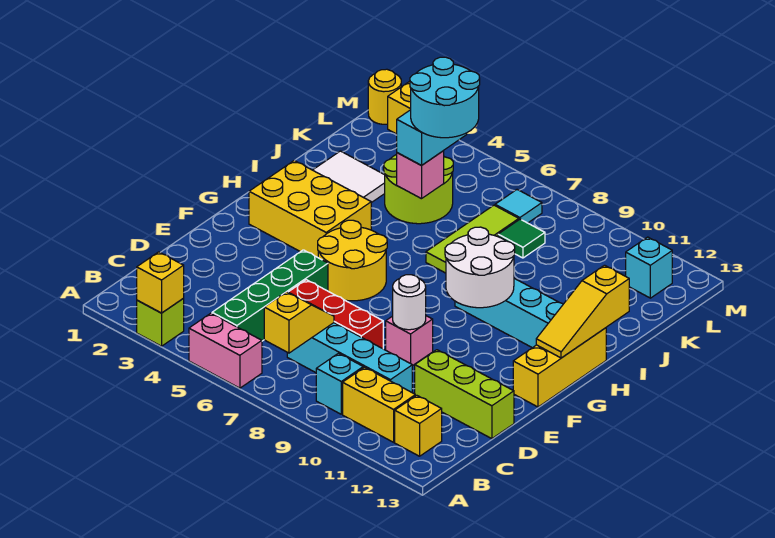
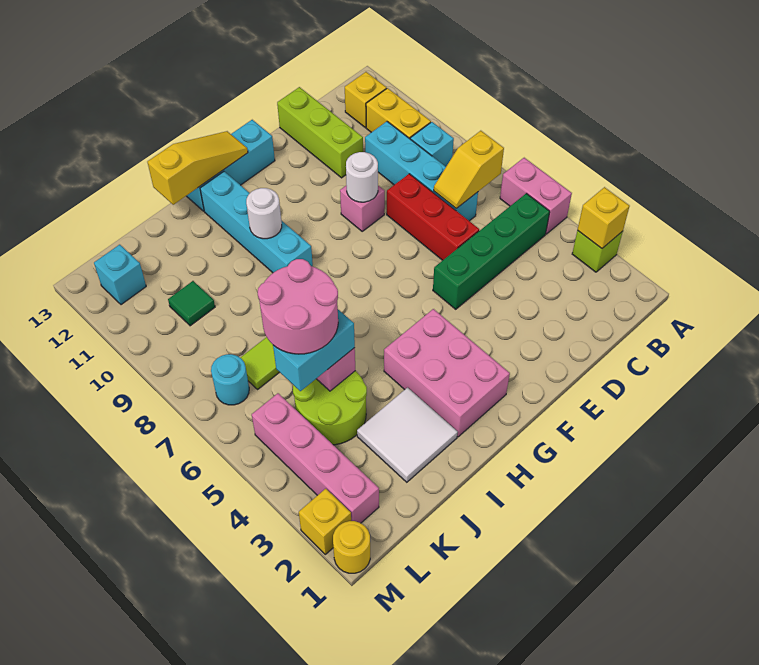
yellow 2x2 round brick [318,220,387,301] -> none
yellow 1x3 brick [513,328,606,407] -> cyan 1x3 brick [187,120,275,211]
yellow 2x3 brick [249,161,371,257] -> pink 2x3 brick [384,309,510,437]
white 2x2 round brick [445,227,515,308] -> white 1x1 round brick [246,188,282,239]
cyan 2x2 round brick [410,57,480,138] -> pink 2x2 round brick [258,259,338,354]
green 1x1 tile [498,219,545,258] -> green 1x1 tile moved to [168,281,215,326]
none -> pink 1x4 brick [252,393,379,523]
cyan 1x1 tile [495,190,542,223] -> cyan 1x1 round brick [211,354,249,405]

